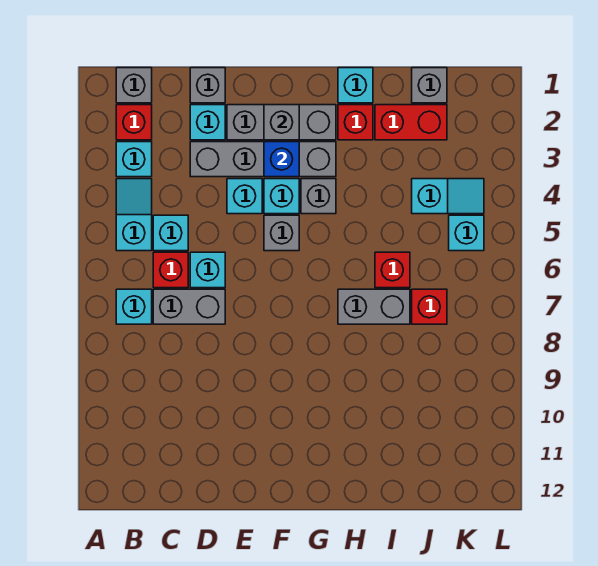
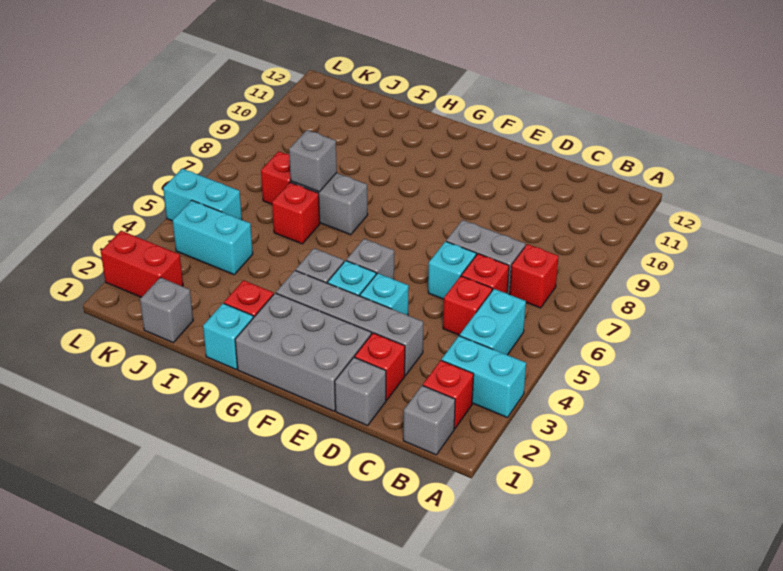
cyan 1x1 brick [116,142,152,177] -> cyan 1x2 brick [442,336,526,418]
cyan 1x2 slope [116,179,152,251] -> cyan 1x2 brick [460,289,526,355]
cyan 1x1 brick [116,289,152,324] -> red 1x1 brick [510,244,559,308]
cyan 1x1 brick [153,215,188,251] -> red 1x1 brick [443,276,492,335]
cyan 1x1 brick [190,105,225,140] -> red 1x1 brick [355,333,405,400]
grey 1x3 brick [227,105,336,140] -> grey 2x3 brick [235,293,371,411]
grey 1x1 brick [264,105,299,140] -> grey 1x1 brick moved to [289,130,337,192]
blue 1x1 brick [264,142,299,177] -> none
red 1x2 brick [375,105,447,140] -> red 1x2 brick moved to [101,231,183,297]
cyan 1x2 slope [412,179,484,214] -> cyan 1x2 brick [173,200,253,275]
cyan 1x1 brick [449,215,484,251] -> cyan 1x2 brick [163,169,242,221]

